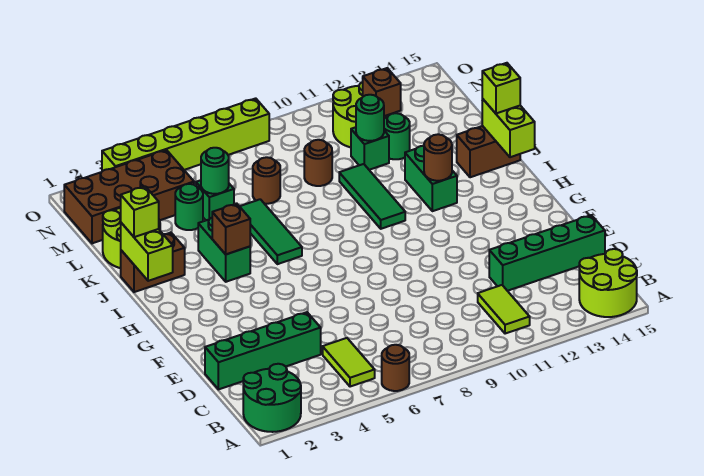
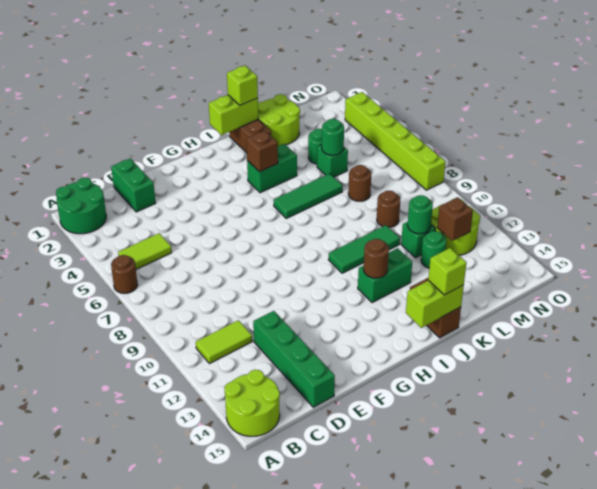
green 1x4 brick [205,312,321,389] -> green 1x2 brick [111,158,155,212]
brown 2x4 brick [64,150,194,243] -> none

